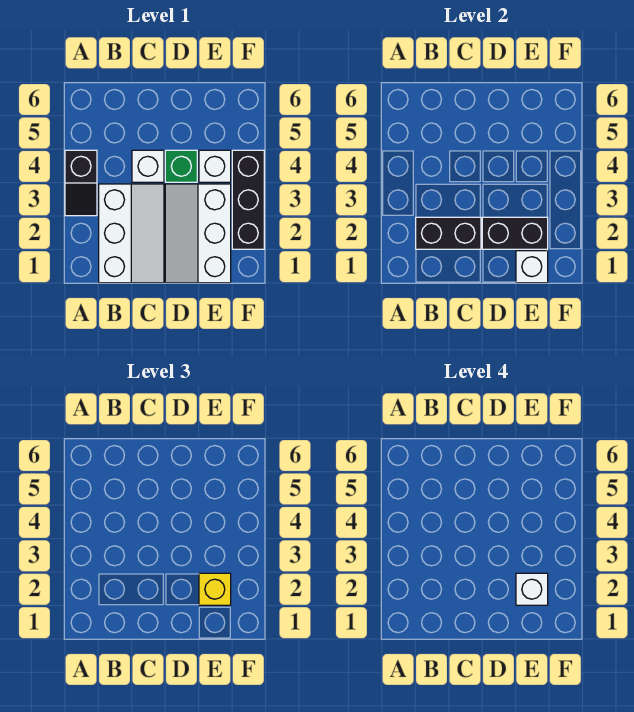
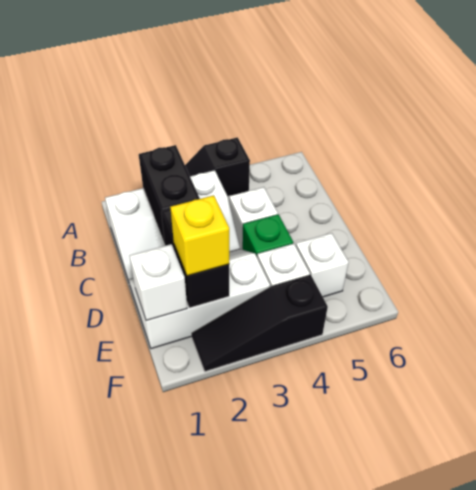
white 1x1 brick [516,573,548,605] -> white 1x1 brick moved to [296,233,349,297]
black 1x3 brick [232,150,264,249] -> black 1x3 slope [192,275,328,372]

